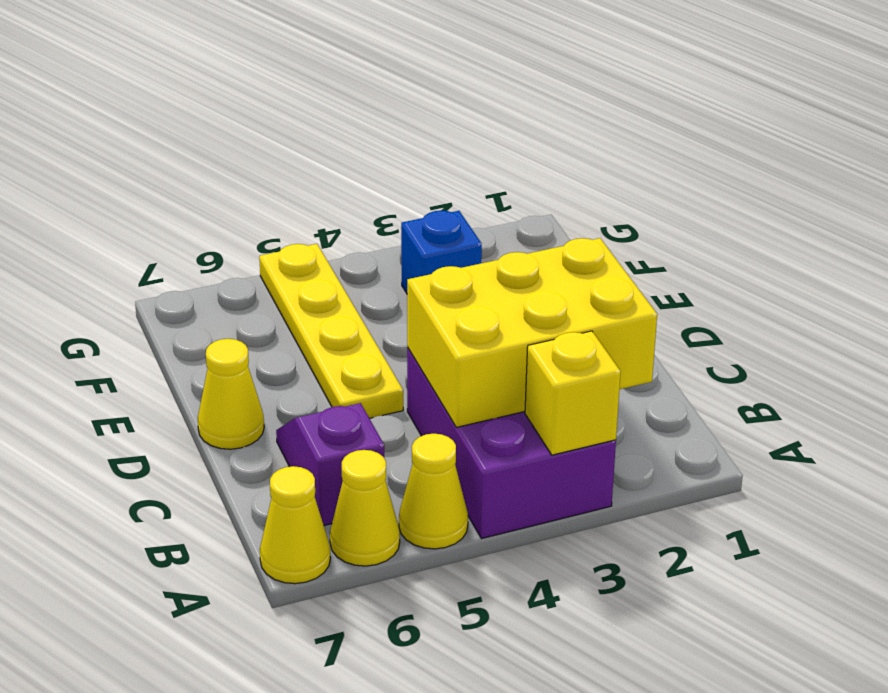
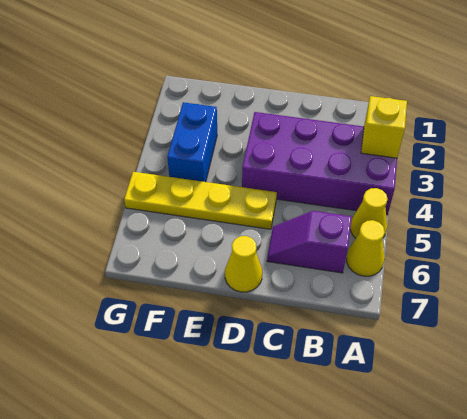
purple 2x3 brick [407,348,616,539] -> purple 2x4 brick [242,112,397,215]
yellow 1x1 cone [260,466,330,584] -> none
yellow 2x3 brick [407,238,657,427] -> none
blue 1x1 brick [401,211,482,293] -> blue 1x2 brick [167,102,217,182]

